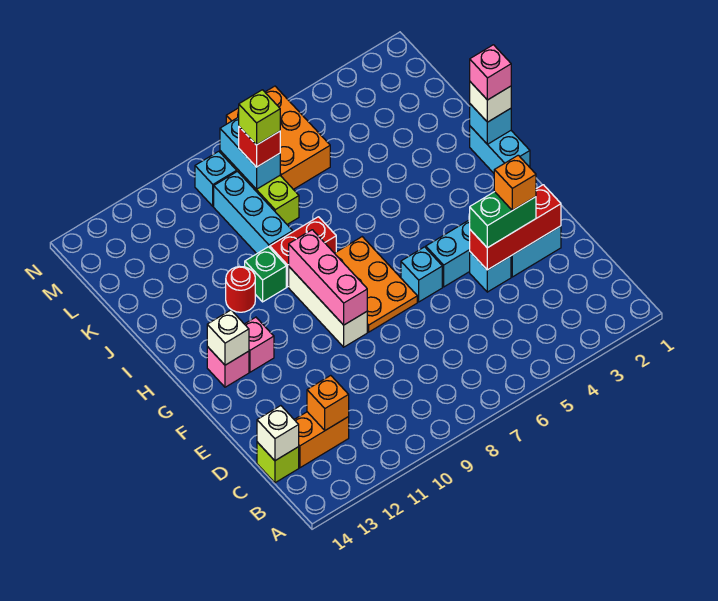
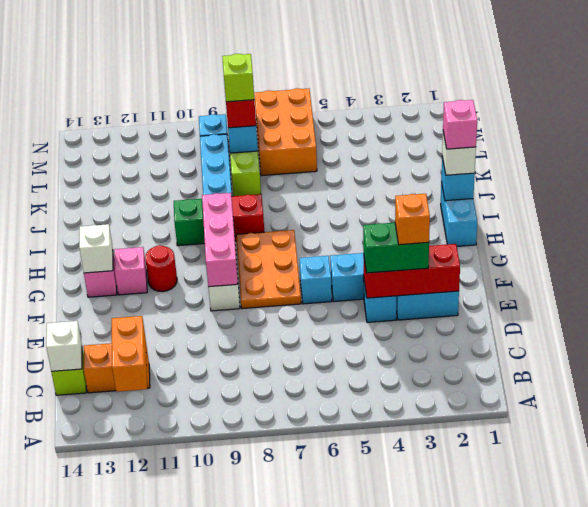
orange 1x1 brick [307,375,349,430] -> orange 1x2 brick [112,316,147,392]
red 1x1 round brick [226,267,255,312] -> red 1x1 round brick moved to [145,245,177,292]

